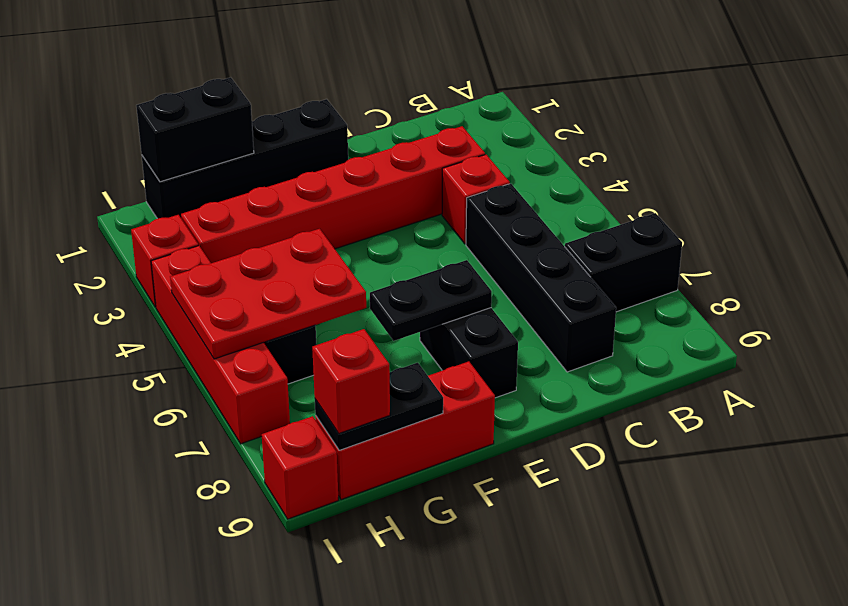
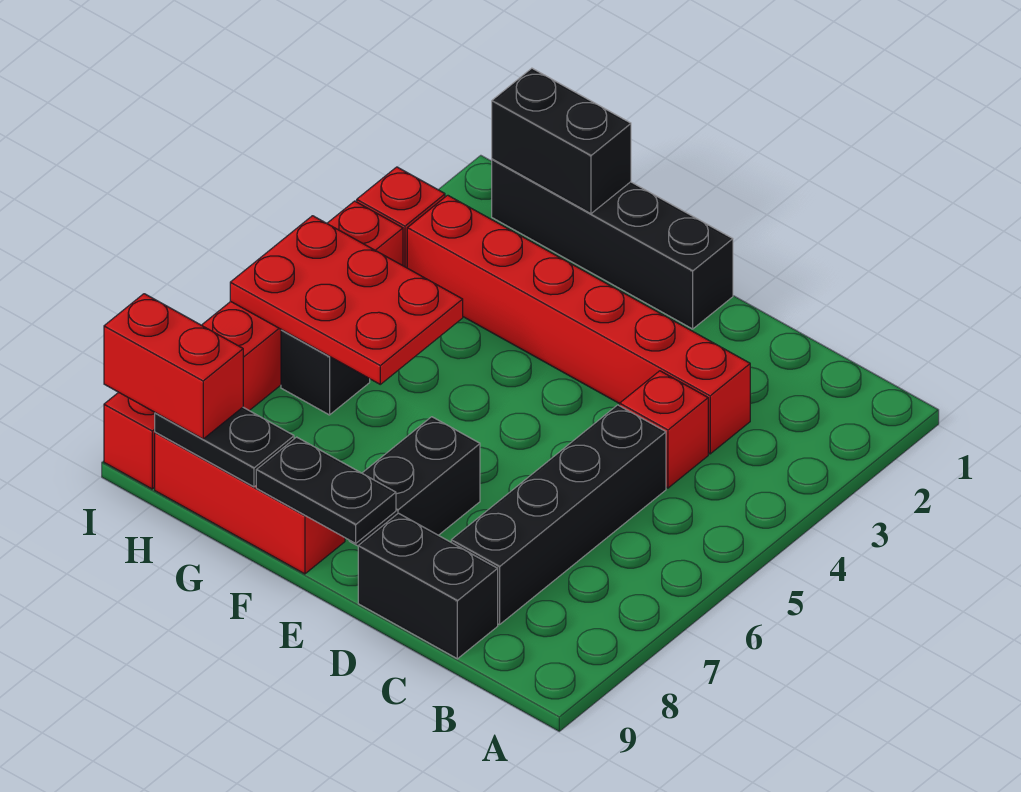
black 1x2 brick [565,213,682,312] -> black 1x2 brick moved to [358,513,498,659]
black 1x2 plate [370,260,492,341] -> black 1x2 plate moved to [256,437,396,543]
red 1x1 brick [312,329,390,433] -> red 1x2 brick [104,294,243,439]

